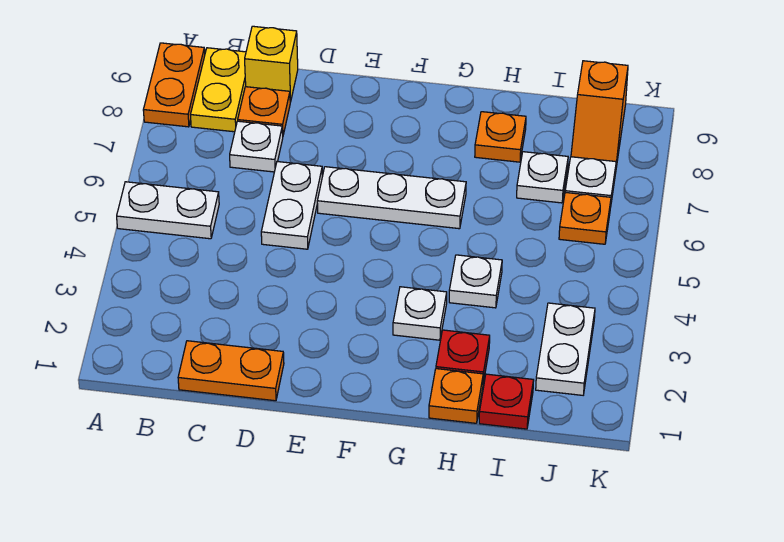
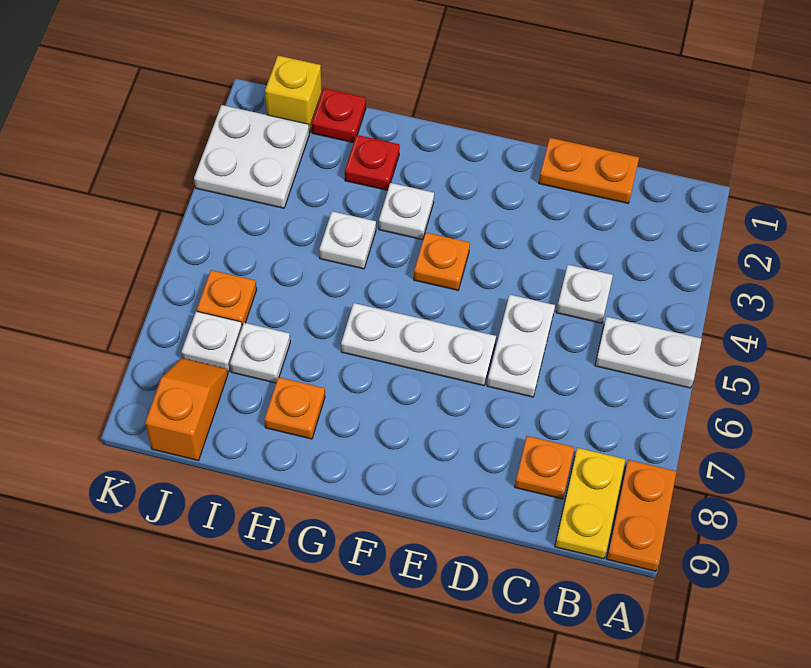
white 1x1 plate [230,121,283,172] -> white 1x1 plate moved to [556,265,613,323]
yellow 1x1 brick [245,26,298,102] -> yellow 1x1 brick moved to [265,56,322,133]
orange 1x1 plate [429,369,483,423] -> orange 1x1 plate moved to [414,232,470,290]
white 1x2 plate [536,303,595,395] -> white 2x2 plate [194,105,309,208]

